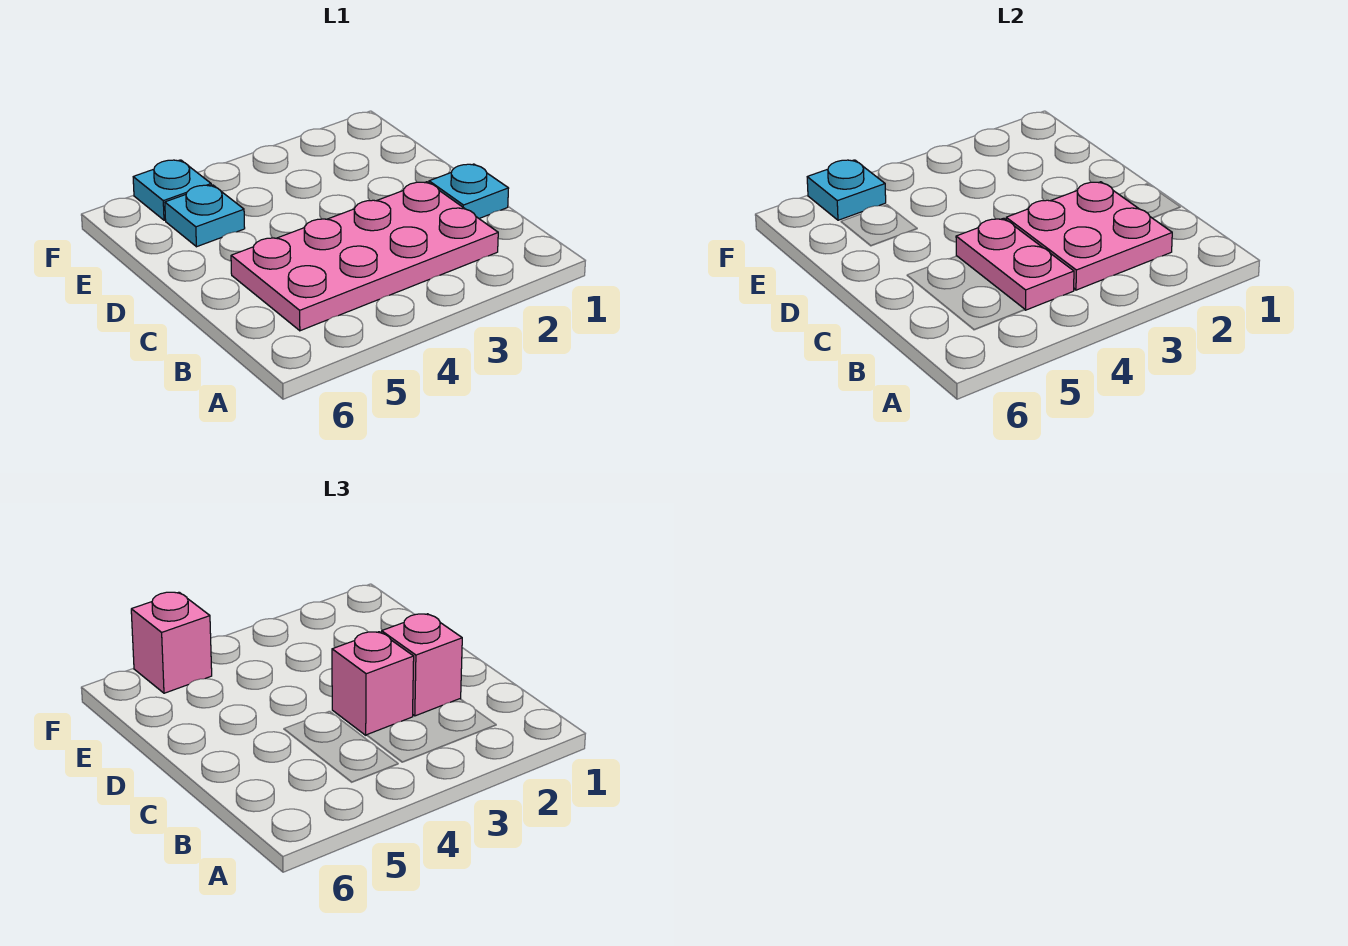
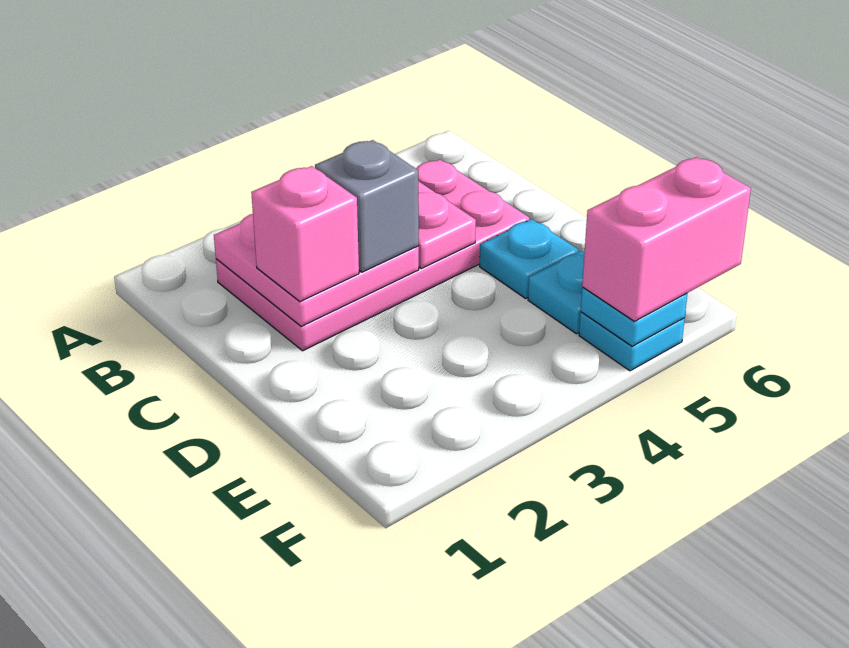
cyan 1x1 plate [429,164,509,218] -> cyan 1x1 plate moved to [480,219,579,298]
pink 1x1 brick [332,632,414,735] -> grey 1x1 brick [315,140,419,272]
pink 1x1 brick [131,592,212,693] -> pink 1x2 brick [582,157,751,321]

